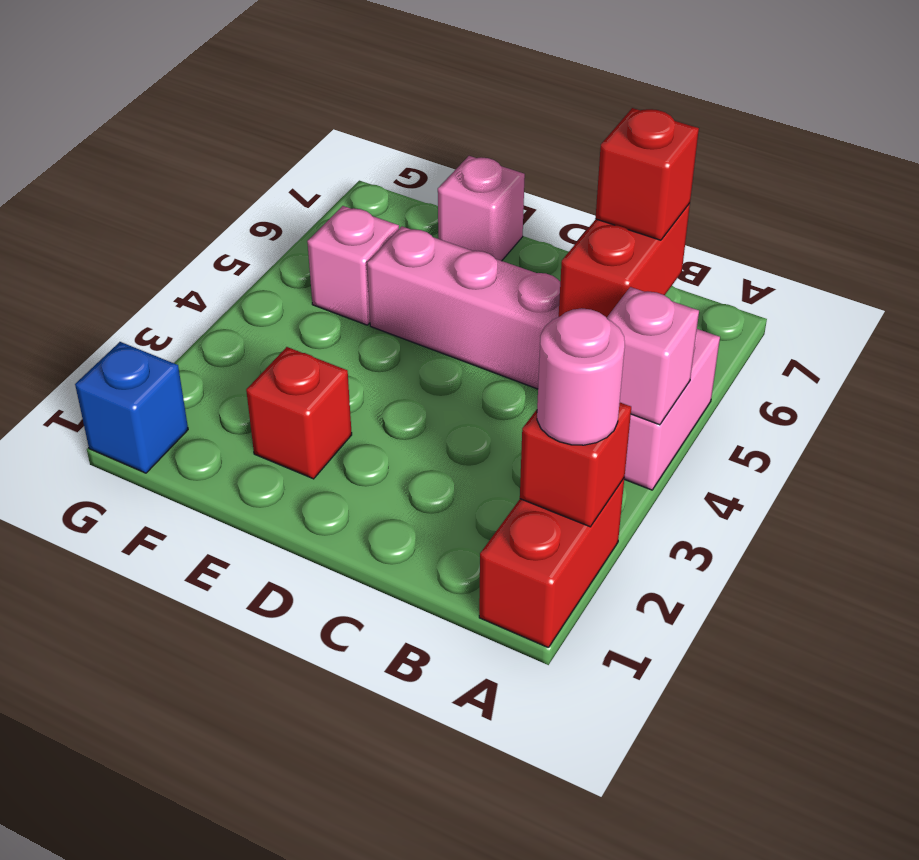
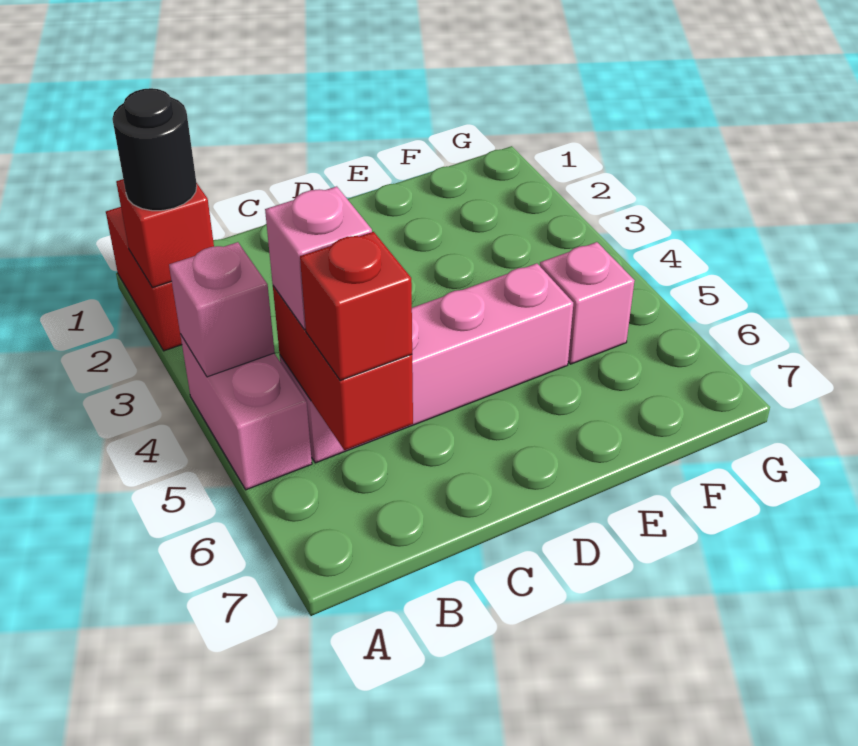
pink 1x1 round brick [537,308,625,445] -> black 1x1 round brick [112,88,197,211]
red 1x1 brick [246,347,352,479] -> none
pink 1x1 brick [438,156,525,261] -> pink 1x1 brick moved to [265,186,372,330]
blue 1x1 brick [75,342,188,473] -> none

